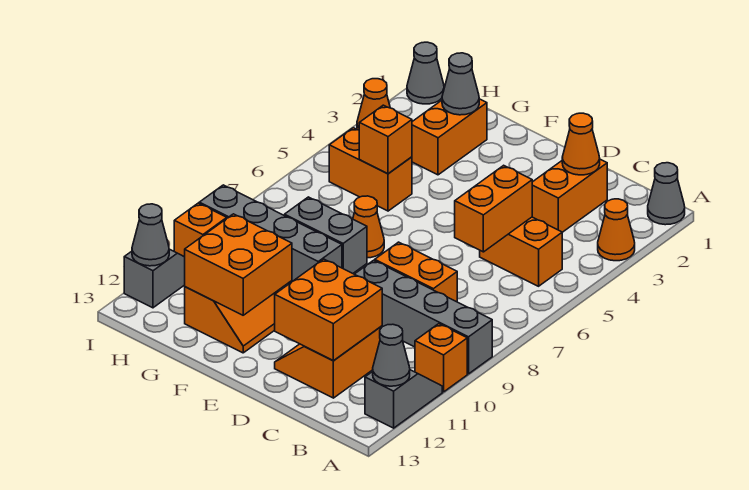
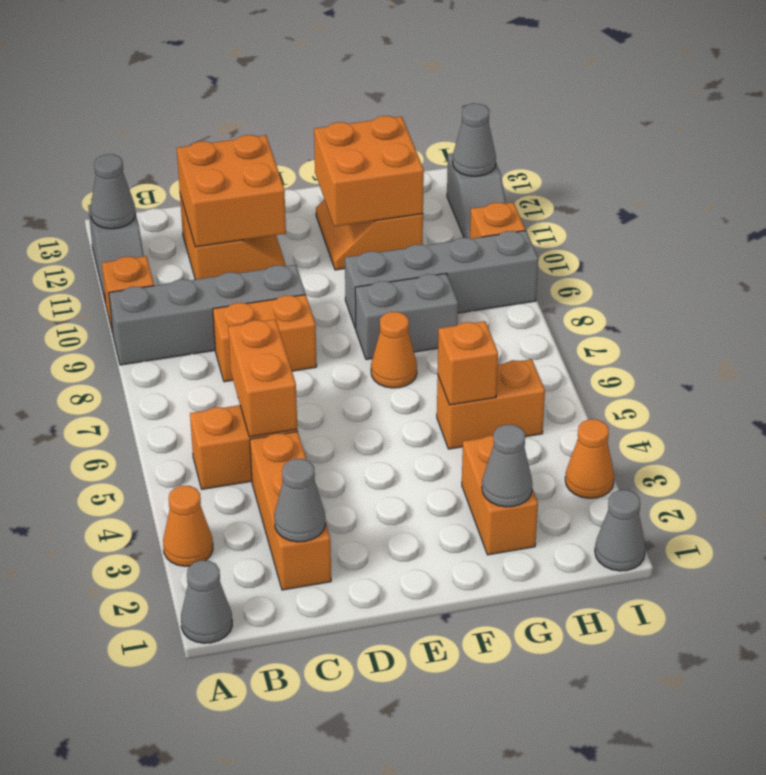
orange 1x2 brick [532,159,607,232] -> orange 1x3 brick [250,432,331,590]
orange 1x1 cone [562,113,600,175] -> grey 1x1 cone [274,459,325,542]

